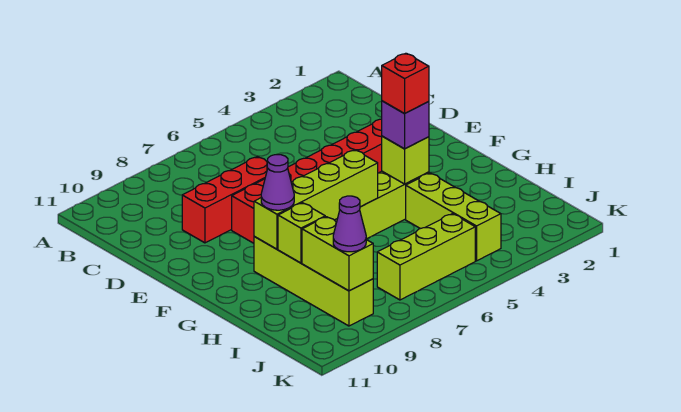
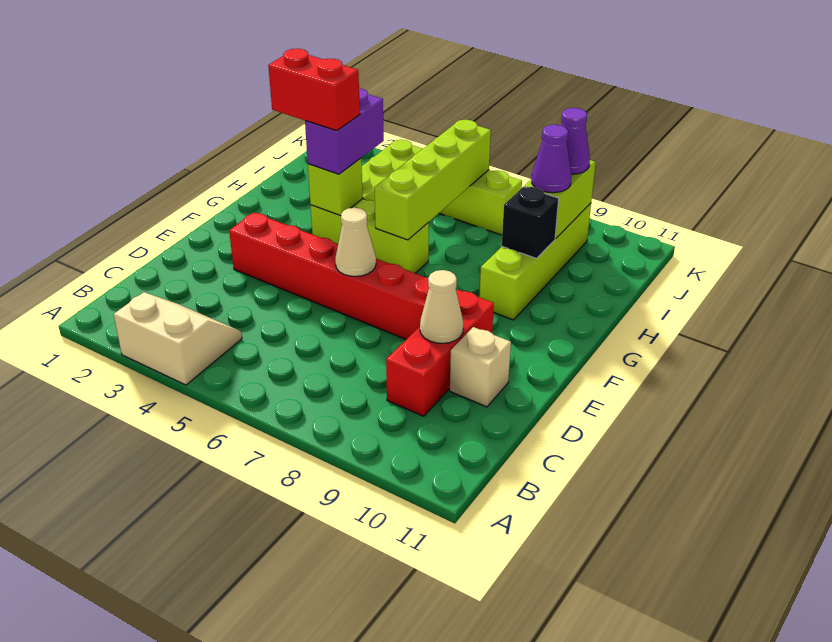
none -> tan 2x2 slope [114,292,242,385]
red 1x3 brick [182,157,268,243] -> red 1x3 brick turned to [386,290,494,416]
none -> tan 1x1 cone [420,270,463,343]
none -> tan 1x1 brick [450,327,511,407]
none -> tan 1x1 cone [335,208,376,276]
purple 1x1 brick [382,101,429,149] -> purple 1x2 brick [305,89,384,174]
red 1x1 brick [382,53,429,114] -> red 1x2 brick [268,49,360,131]
lime 1x4 brick [254,150,378,249] -> lime 1x4 brick turned to [375,120,491,240]
purple 1x1 cone [261,155,294,210] -> purple 1x1 cone moved to [532,125,571,193]
lime 1x1 brick [278,203,325,263] -> black 1x1 brick [502,187,559,258]

